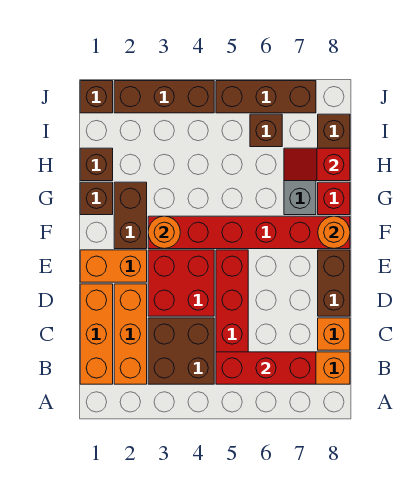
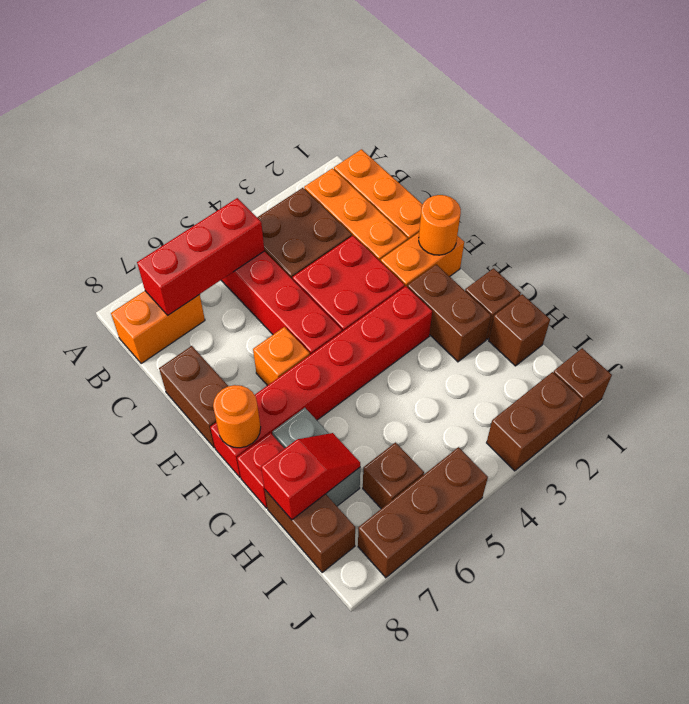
orange 1x1 brick [318,318,350,350] -> orange 1x1 brick moved to [253,327,310,386]
orange 1x1 round brick [148,216,180,249] -> orange 1x1 round brick moved to [419,195,461,255]
brown 1x3 brick [114,81,214,113] -> brown 1x2 brick [487,372,582,471]

